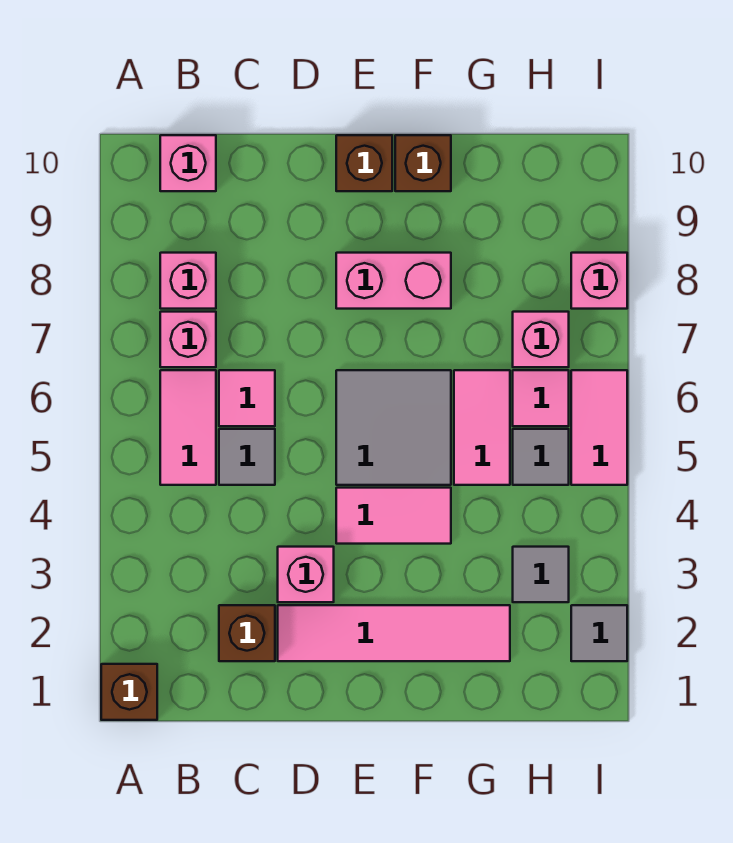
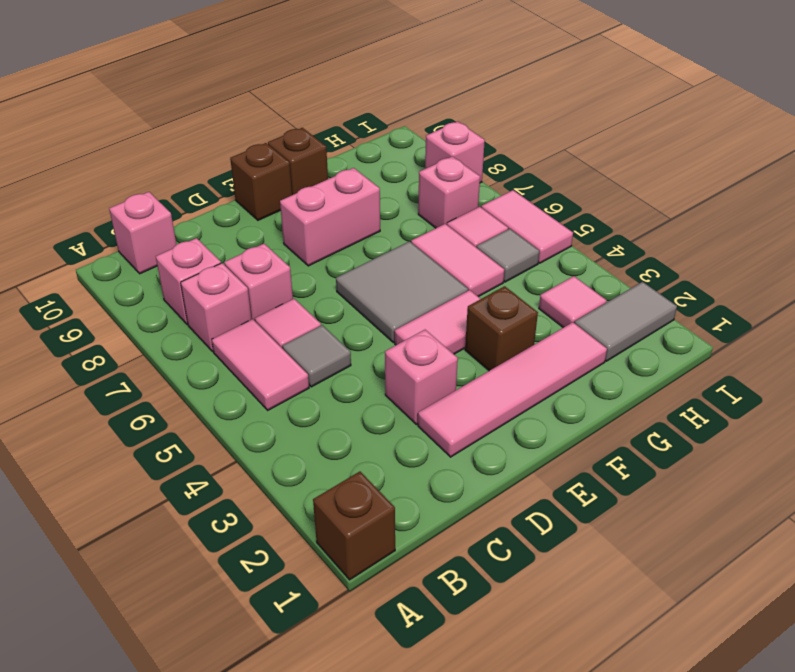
brown 1x1 brick [219,605,275,661] -> brown 1x1 brick moved to [465,286,538,371]
none -> pink 1x1 brick [224,244,293,321]
grey 1x1 tile [513,547,569,602] -> pink 1x1 tile [539,276,607,328]
grey 1x1 tile [571,605,627,661] -> grey 1x2 tile [575,282,677,361]

